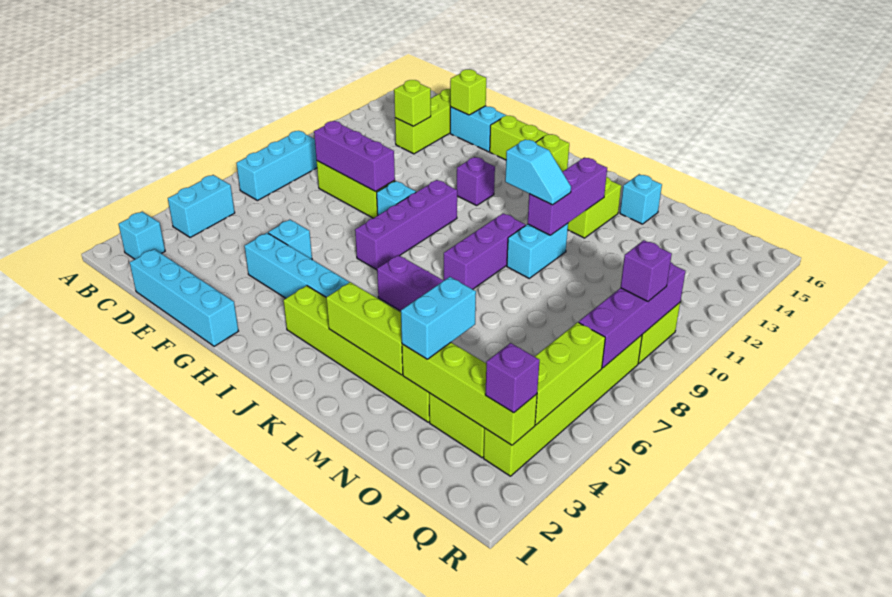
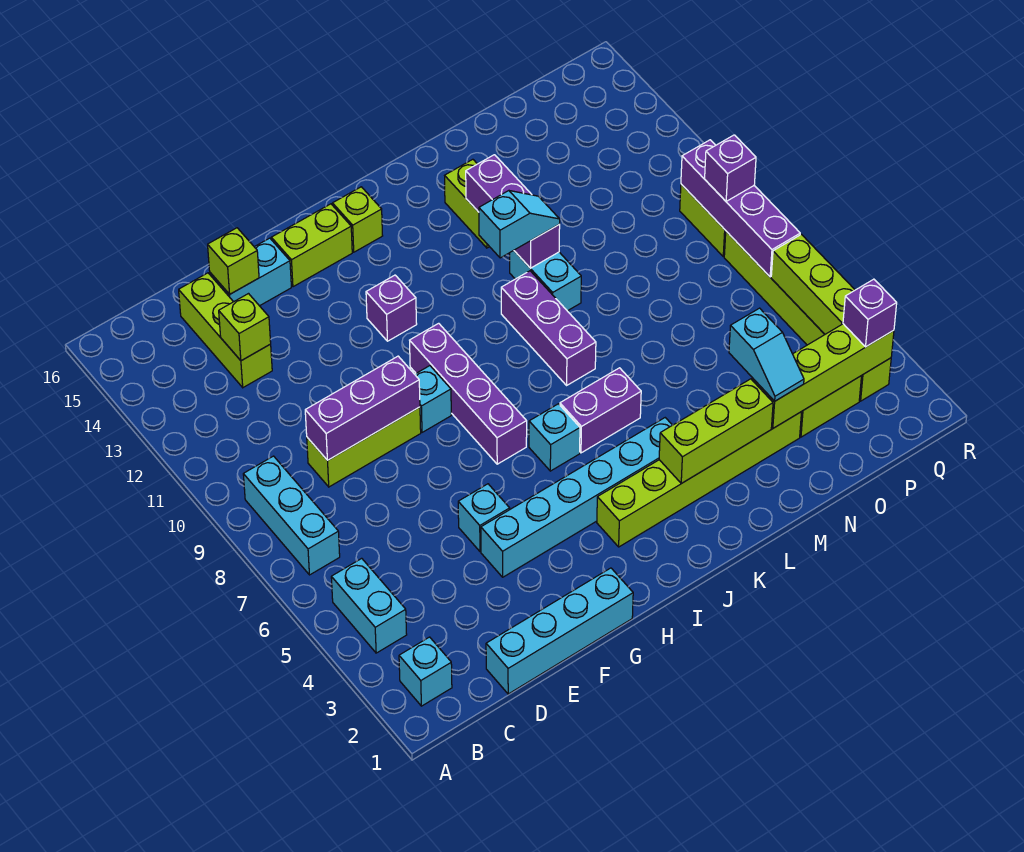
cyan 1x1 brick [620,174,662,224] -> cyan 1x1 brick moved to [529,404,580,471]
cyan 1x2 brick [401,277,476,359] -> cyan 1x2 slope [729,308,804,401]

